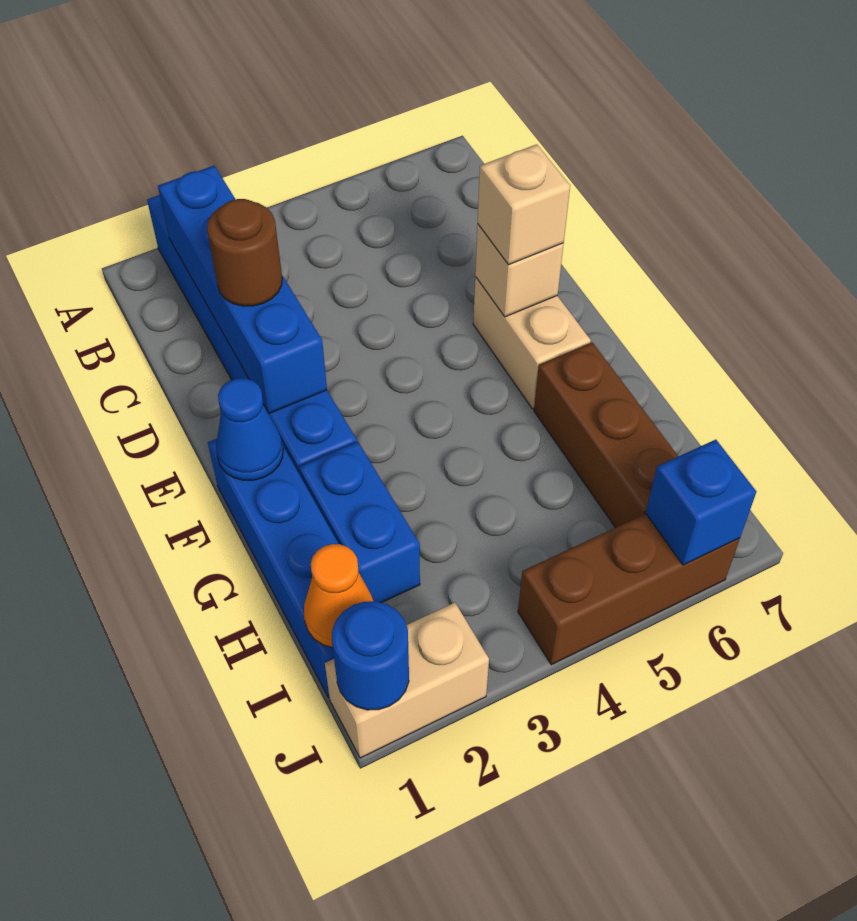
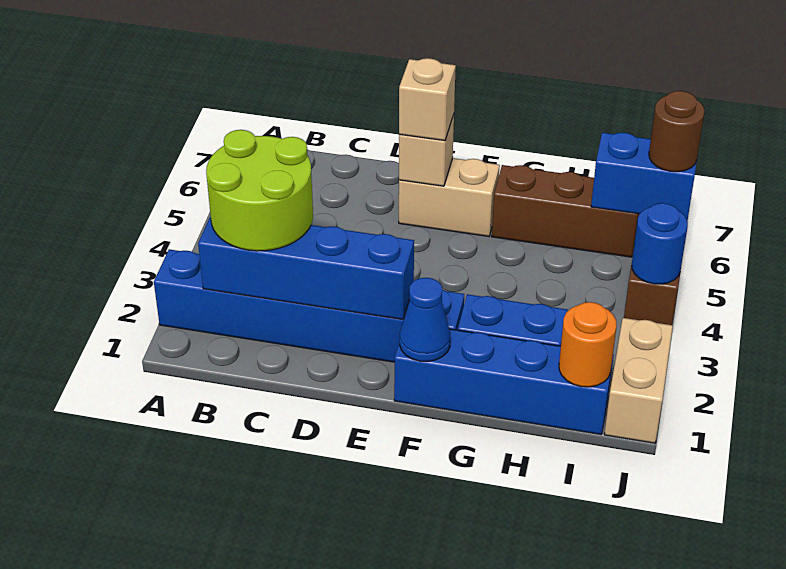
none -> lime 2x2 round brick [206,130,313,251]
brown 1x1 round brick [207,199,282,306] -> brown 1x1 round brick moved to [649,91,704,172]
orange 1x1 cone [304,544,373,648] -> orange 1x1 round brick [559,302,617,387]
blue 1x1 round brick [332,601,409,710] -> blue 1x1 round brick moved to [632,203,688,284]
blue 1x1 brick [646,440,756,565] -> blue 1x2 brick [591,133,697,220]

